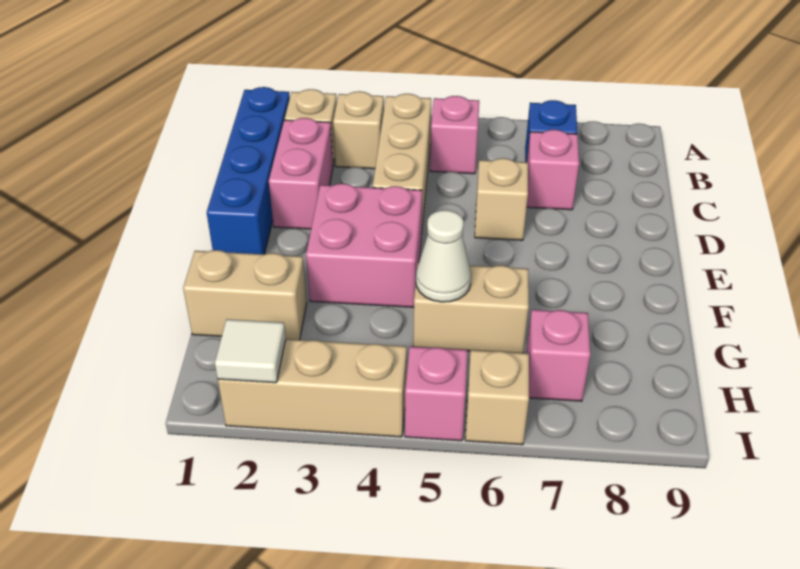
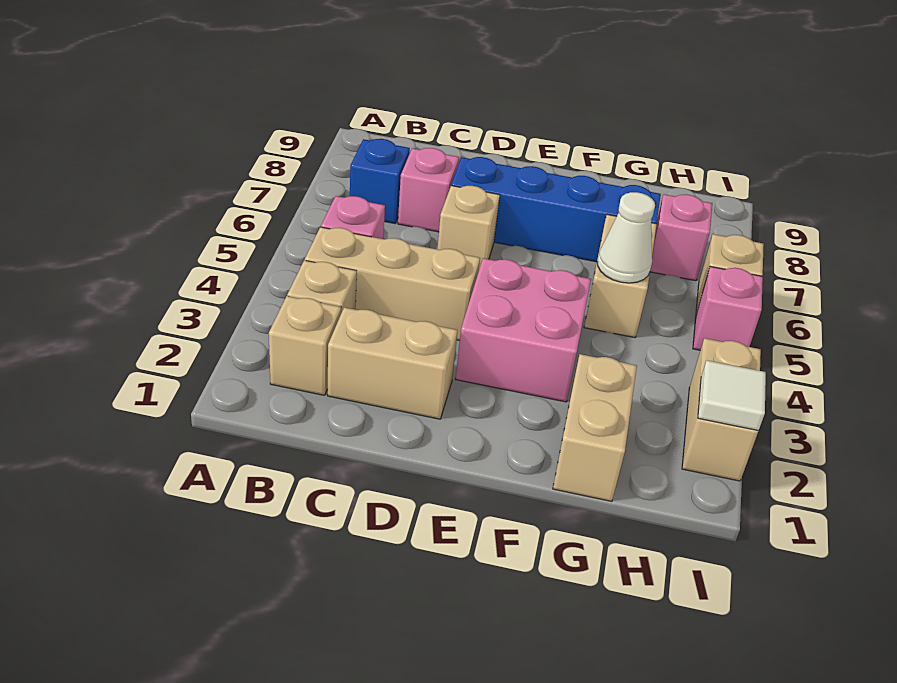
blue 1x4 brick [207,87,290,254] -> blue 1x4 brick moved to [451,157,661,262]
pink 1x2 brick [269,118,333,229] -> tan 1x2 brick [328,308,458,419]
tan 1x3 brick [218,339,407,437] -> tan 1x2 brick [682,338,761,481]

